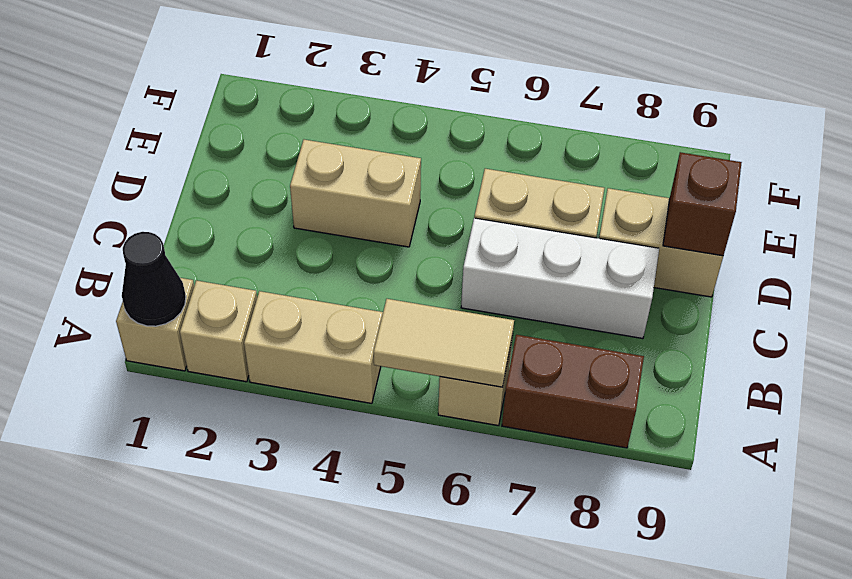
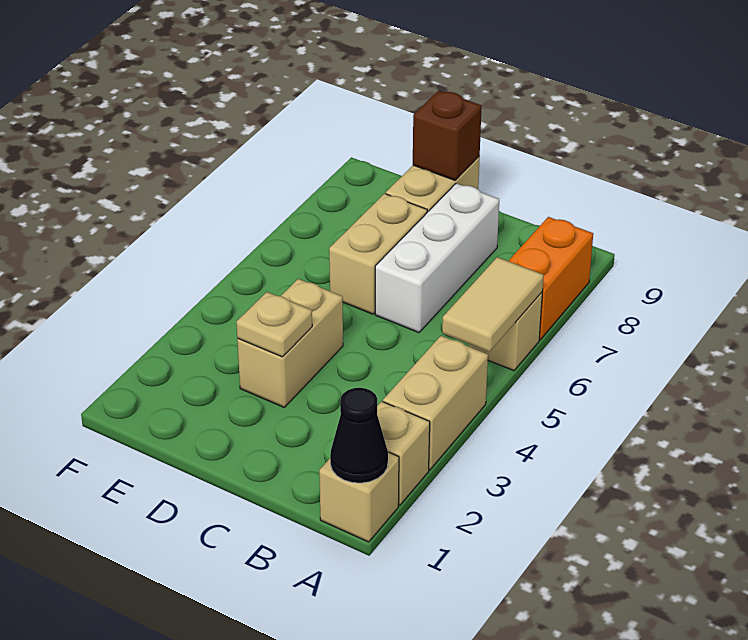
brown 1x2 brick [502,335,644,448] -> orange 1x2 brick [509,217,593,340]
none -> tan 1x1 plate [236,292,312,357]

